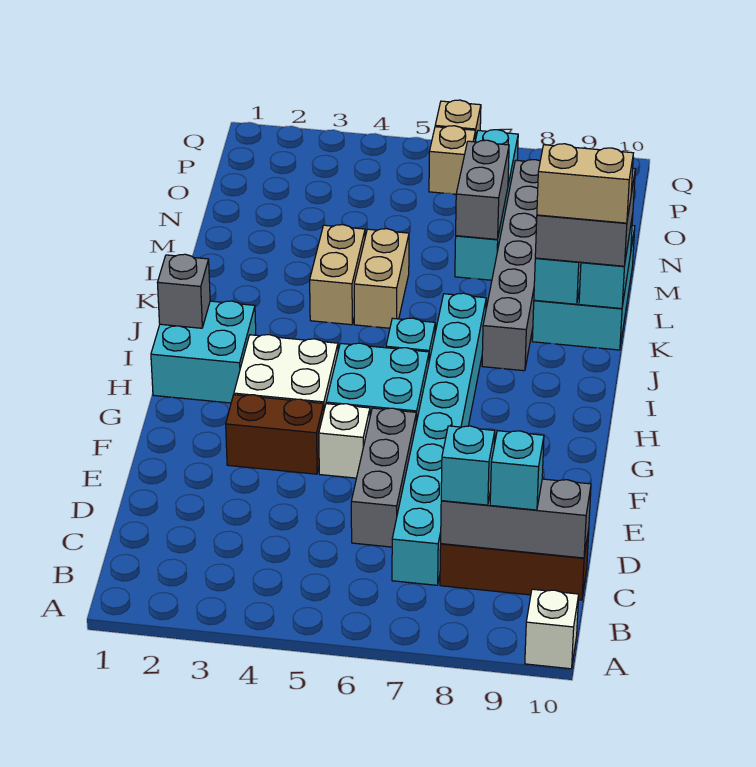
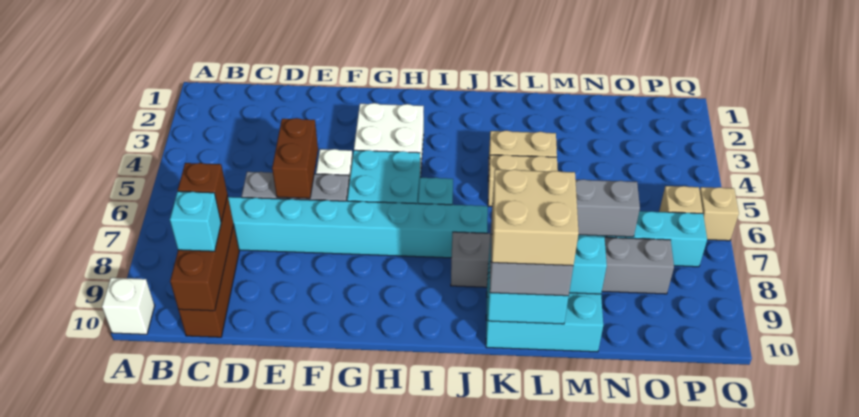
grey 1x3 brick [441,479,591,558] -> brown 1x3 brick [170,196,234,311]
cyan 1x1 brick [441,426,495,505] -> brown 1x1 brick [178,163,228,221]
brown 1x2 brick [226,395,324,474] -> brown 1x2 brick moved to [272,118,318,198]
cyan 2x2 brick [151,301,256,403] -> none
grey 1x1 brick [157,254,210,328] -> none
tan 1x2 brick [537,144,633,223] -> tan 2x2 brick [492,169,579,266]

